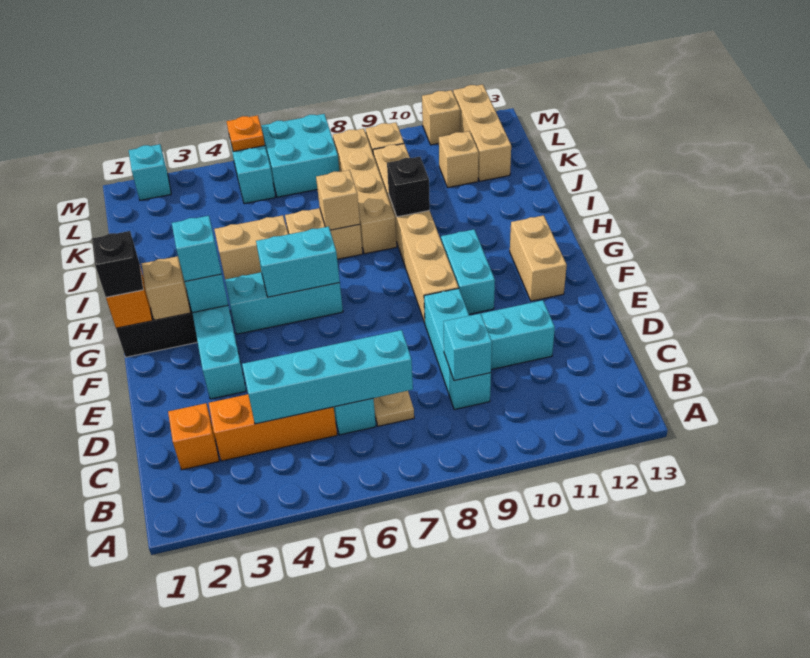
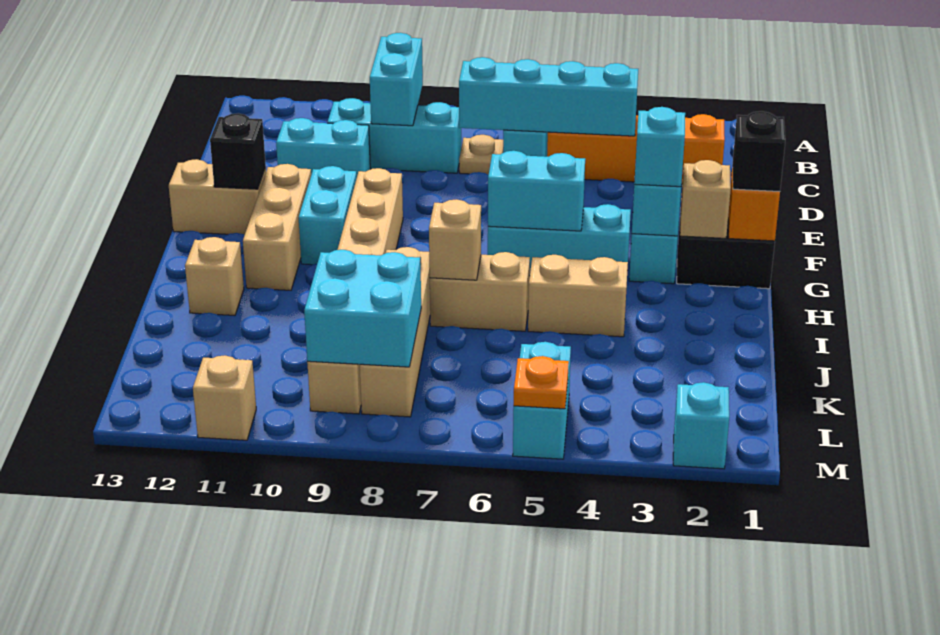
cyan 1x3 brick [424,288,491,410] -> cyan 1x3 brick turned to [327,98,461,173]
cyan 1x1 brick [444,313,492,381] -> cyan 1x2 brick [370,33,423,126]
tan 1x2 brick [510,215,567,301] -> tan 1x2 brick turned to [169,159,266,235]
black 1x1 brick [387,157,430,217] -> black 1x1 brick moved to [210,113,266,189]
tan 1x1 brick [439,131,479,188] -> tan 1x1 brick moved to [185,237,244,315]
tan 1x3 brick [453,84,511,181] -> tan 1x3 brick moved to [243,164,311,290]
cyan 2x2 brick [261,114,339,197] -> cyan 2x2 brick moved to [304,250,421,367]

